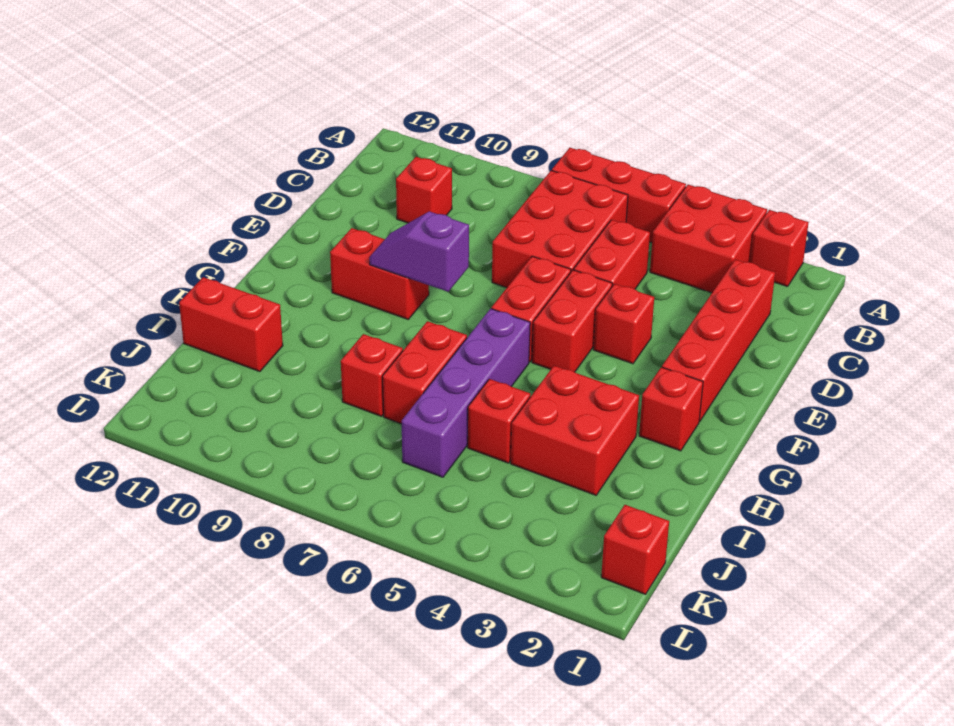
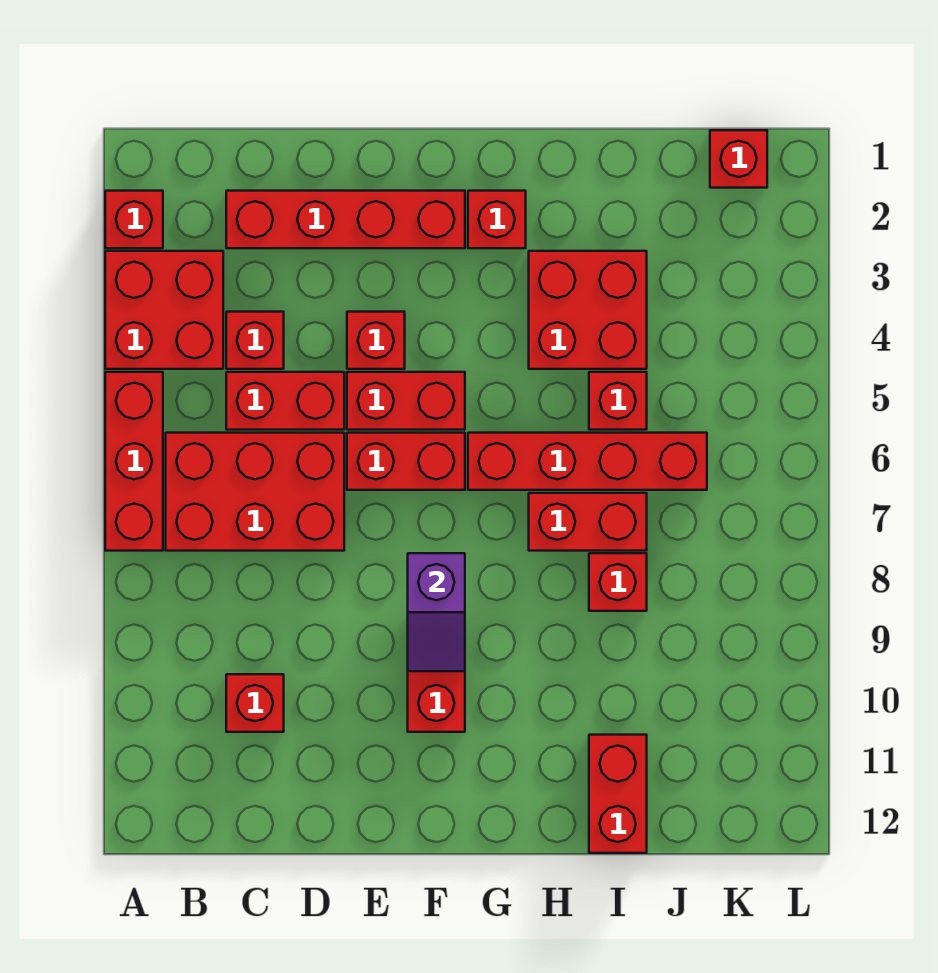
none -> red 1x1 brick [226,312,284,369]
purple 1x4 brick [402,309,530,477] -> red 1x4 brick [468,433,707,490]

